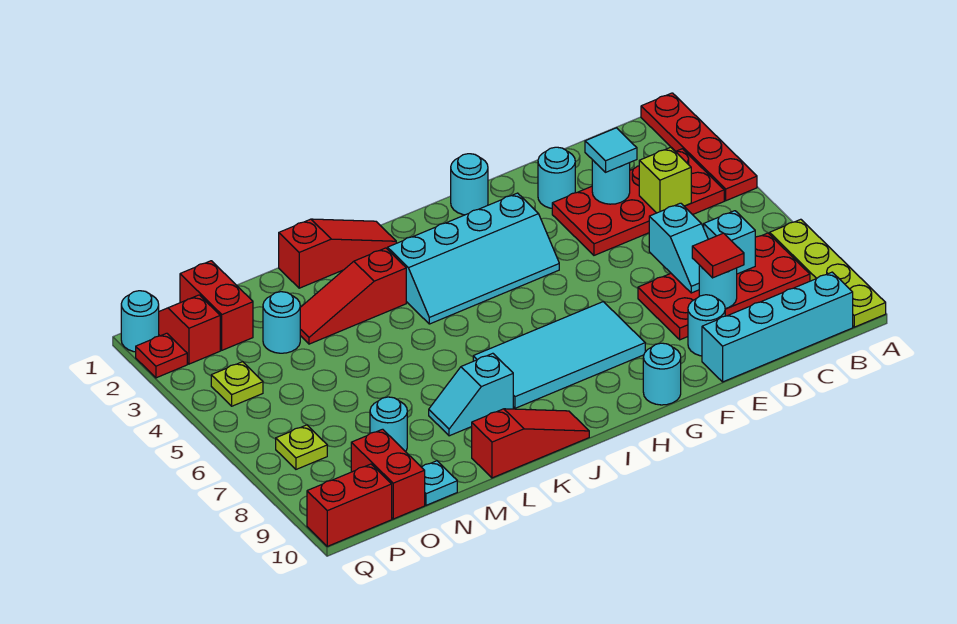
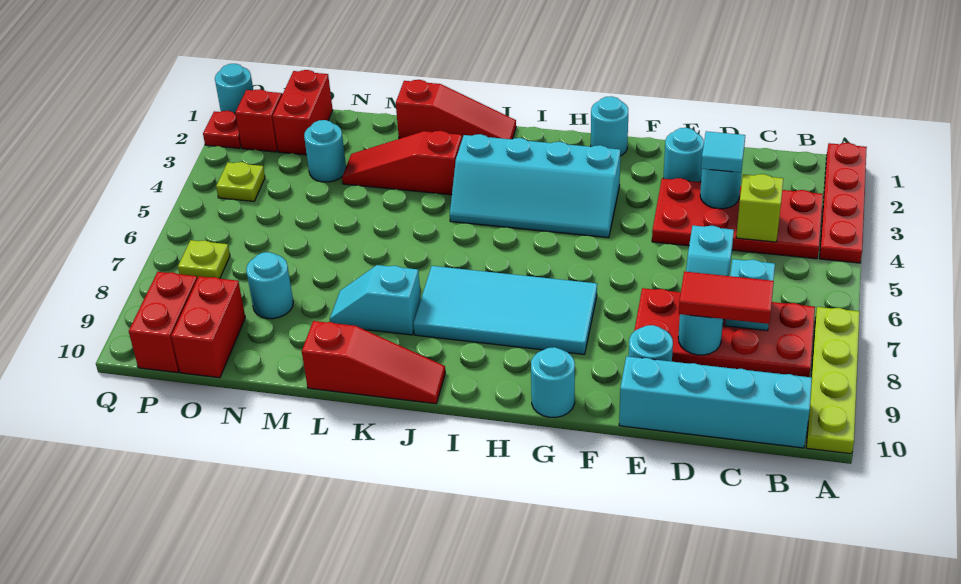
red 1x1 tile [692,233,744,278] -> red 1x2 tile [679,271,774,324]
cyan 1x1 plate [422,461,457,505] -> none
red 1x2 brick [307,464,392,546] -> red 1x2 brick turned to [129,272,197,373]

